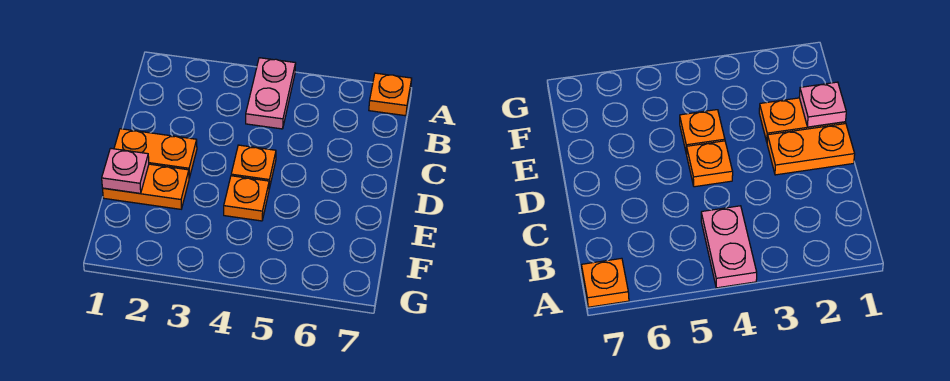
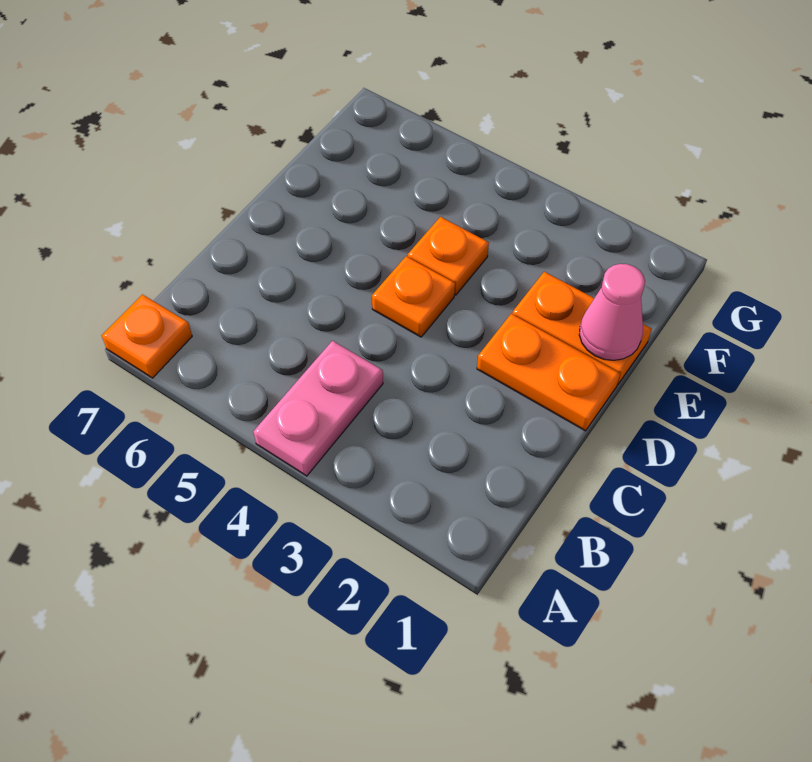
pink 1x1 plate [102,148,149,193] -> pink 1x1 cone [579,264,645,360]

